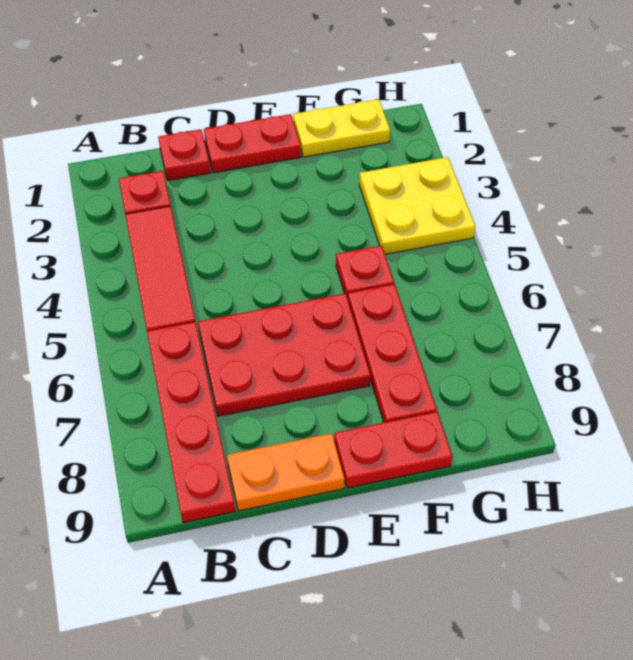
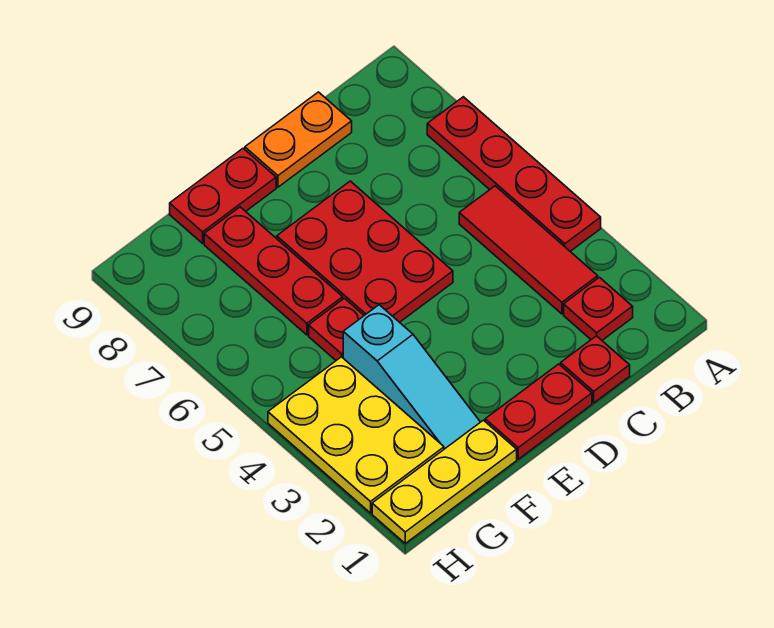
red 1x4 plate [147,322,235,523] -> red 1x4 plate moved to [427,97,601,251]
red 2x3 plate [198,293,371,416] -> red 2x3 plate turned to [277,181,453,322]
yellow 1x2 plate [293,99,390,157] -> yellow 1x3 plate [372,420,517,543]
none -> cyan 1x3 slope [343,305,480,449]
yellow 2x2 plate [359,157,475,254] -> yellow 2x3 plate [268,357,444,513]

